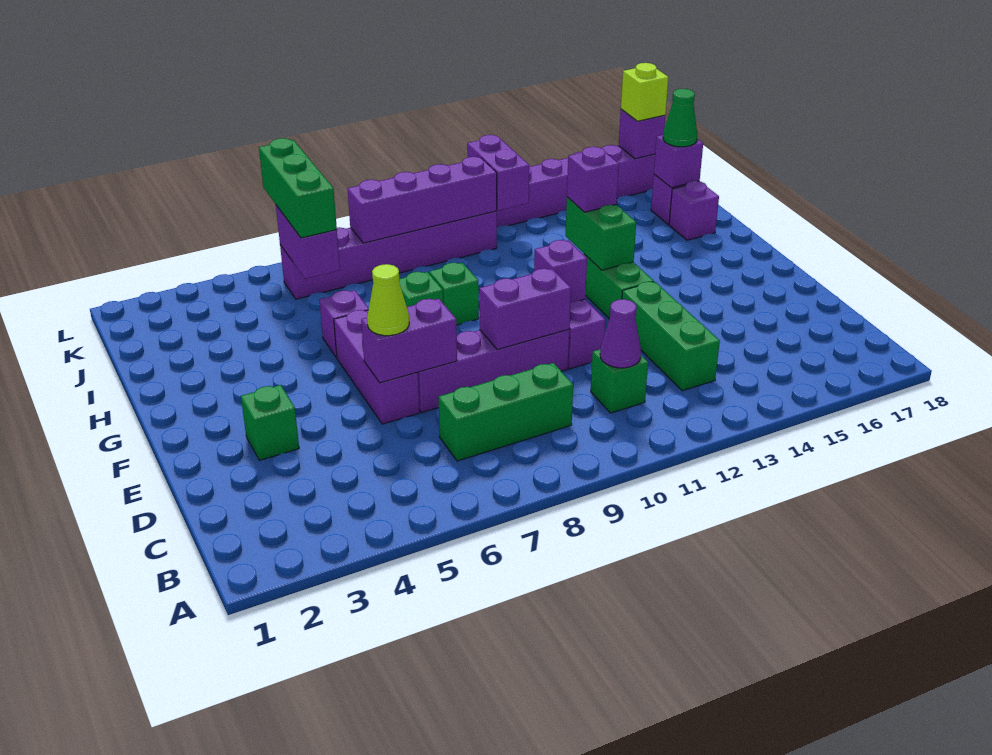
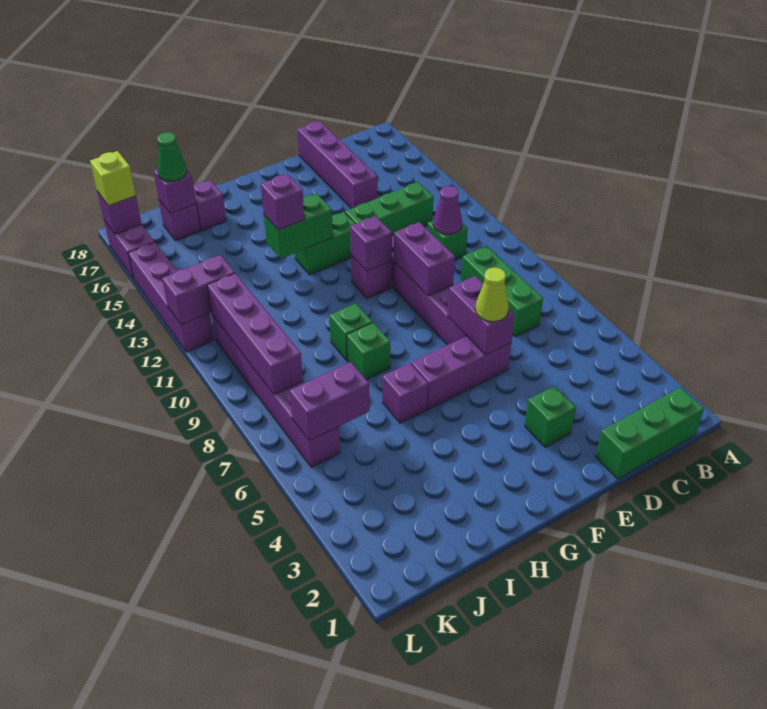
none -> purple 1x4 brick [297,121,377,209]
green 1x3 brick [259,138,337,238] -> green 1x3 brick moved to [596,388,704,479]

